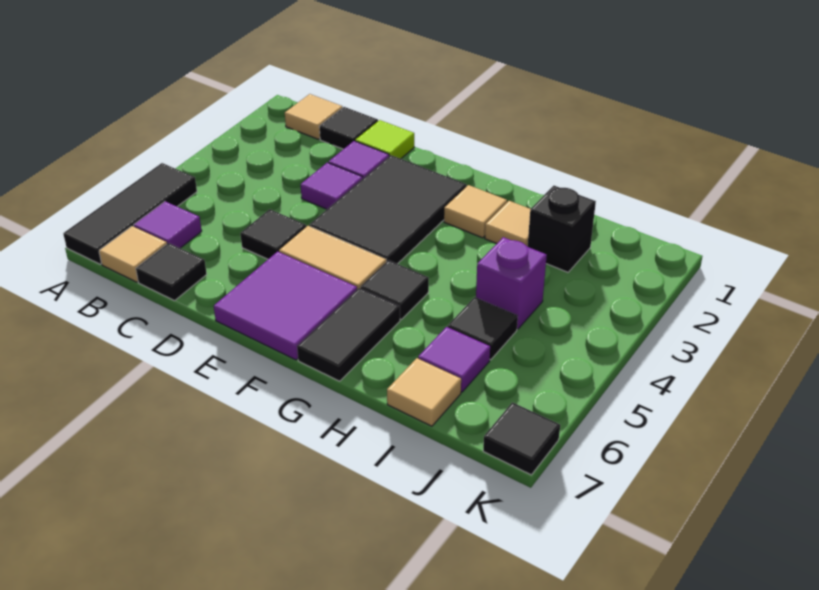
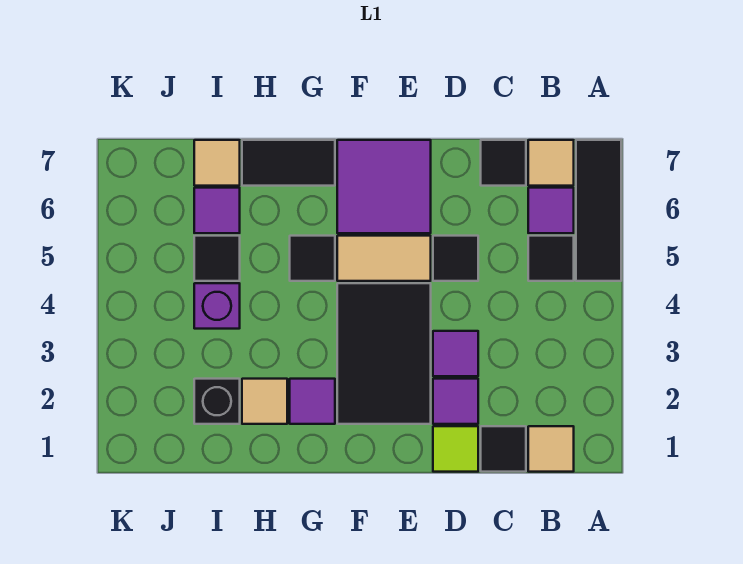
tan 1x1 tile [444,185,507,238] -> purple 1x1 tile [290,379,335,424]
black 1x2 tile [297,288,400,381] -> black 1x2 tile turned to [242,140,335,186]
black 1x1 tile [483,402,560,475] -> black 1x1 tile moved to [528,236,574,281]

